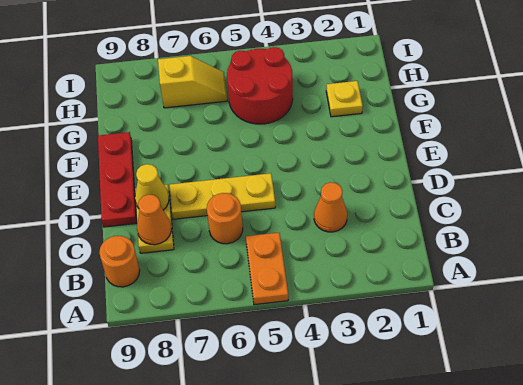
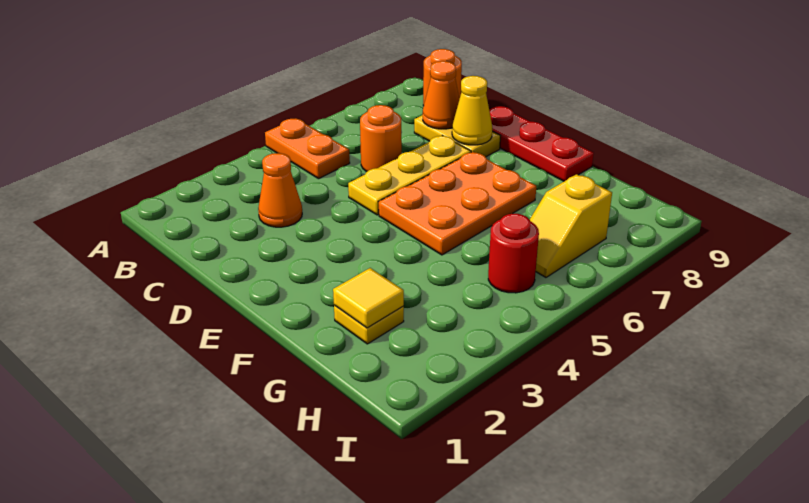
none -> orange 2x3 plate [379,152,536,255]
none -> yellow 1x1 tile [333,268,404,328]
red 2x2 round brick [227,47,293,124] -> red 1x1 round brick [488,214,539,293]

